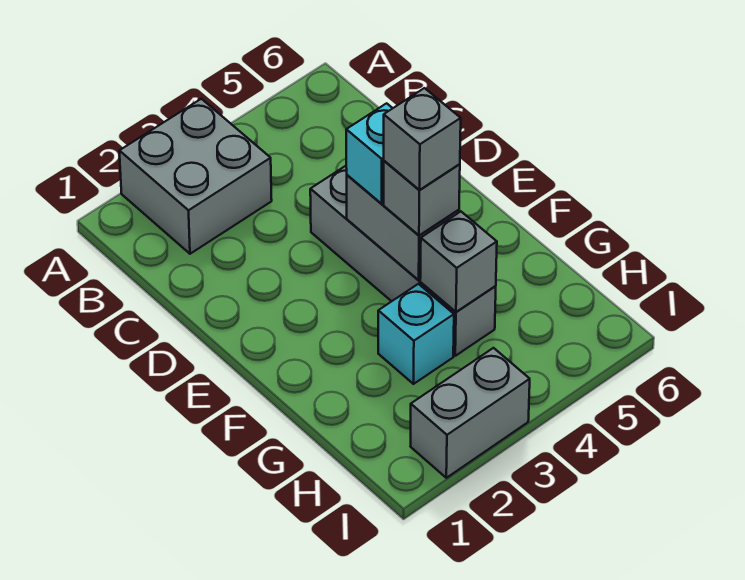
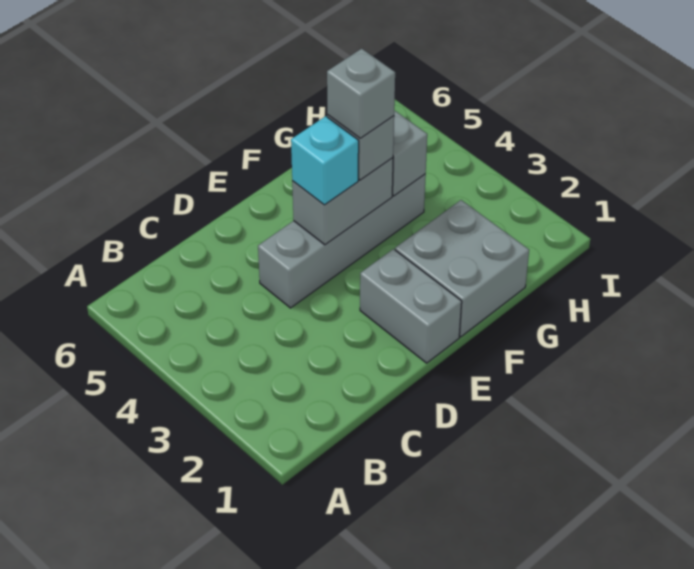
grey 2x2 brick [119,99,272,254] -> grey 2x2 brick moved to [395,200,529,337]
cyan 1x1 brick [378,284,454,384] -> none
grey 1x2 brick [411,348,530,478] -> grey 1x2 brick moved to [360,249,462,363]

